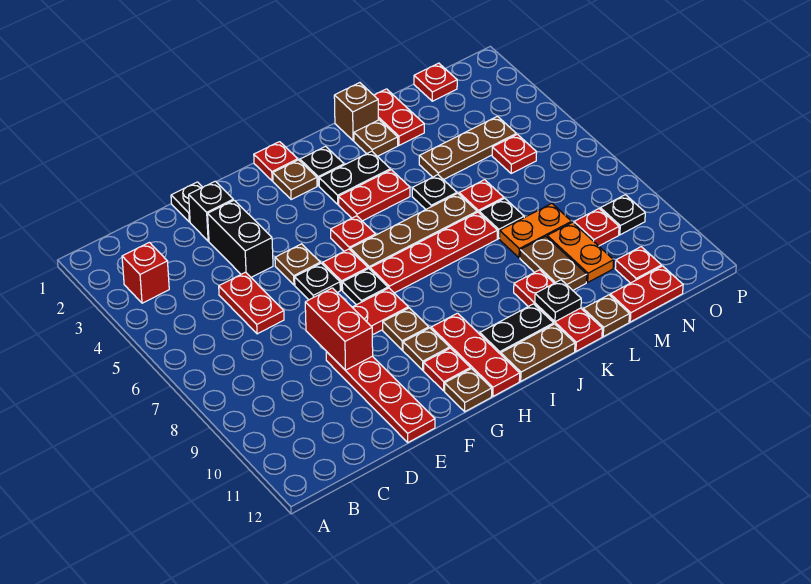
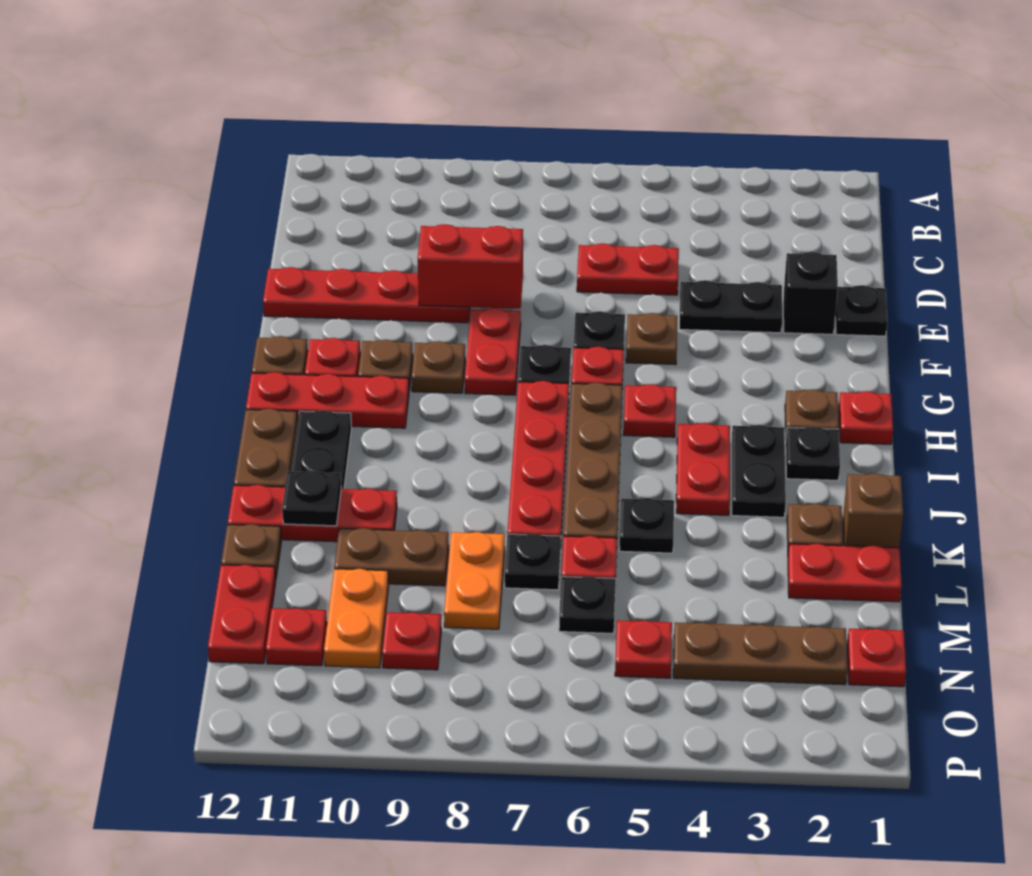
red 1x1 brick [122,242,169,303] -> none
black 1x2 brick [208,200,273,277] -> black 1x2 plate [679,280,782,333]
brown 1x3 plate [419,116,516,180] -> brown 1x3 plate turned to [673,622,847,685]
orange 1x2 plate [547,222,614,282] -> orange 1x2 plate turned to [324,569,389,668]
black 1x1 plate [600,195,645,235] -> black 1x1 plate moved to [559,577,616,633]

